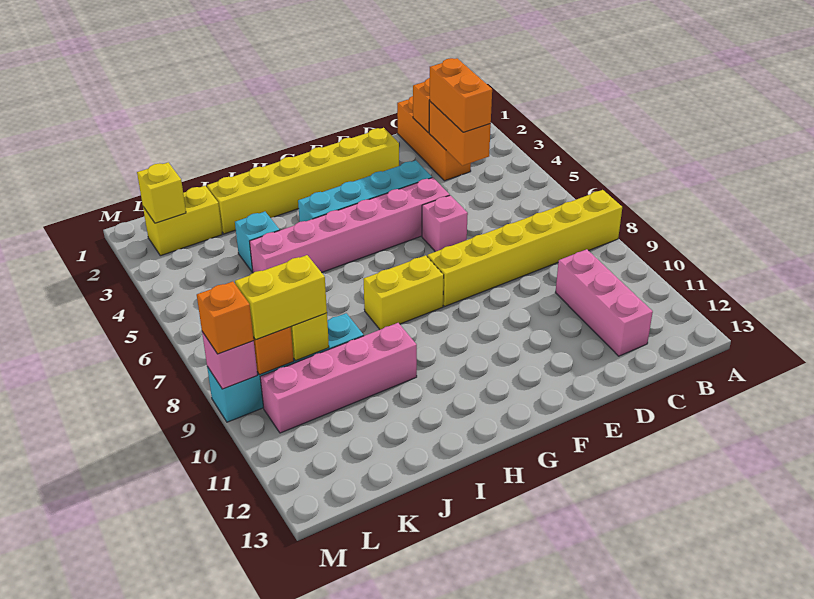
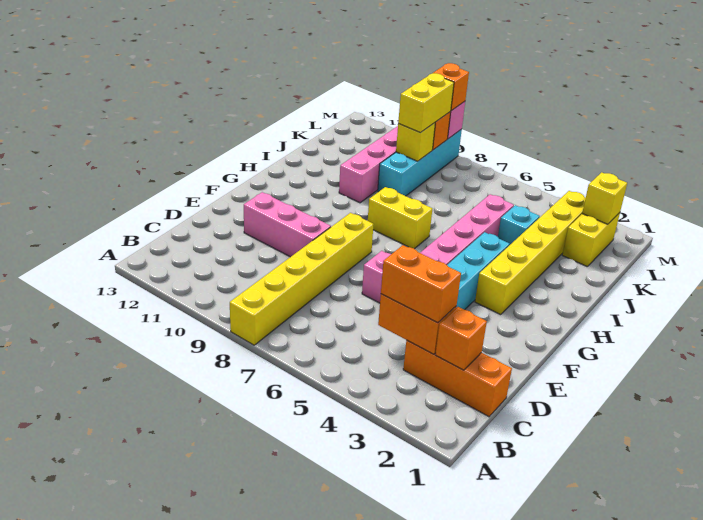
pink 1x3 brick [555,249,653,356] -> pink 1x3 brick moved to [244,192,331,257]
yellow 1x6 brick [207,128,399,234] -> yellow 1x6 brick moved to [475,191,586,315]
yellow 1x2 brick [363,255,444,329] -> yellow 1x2 brick turned to [368,187,432,249]

